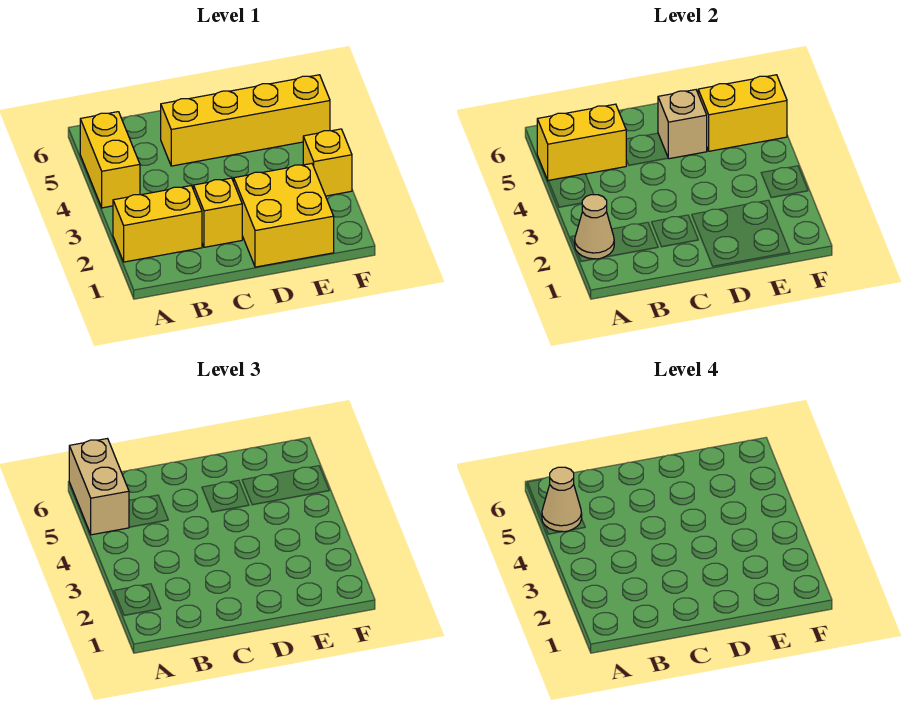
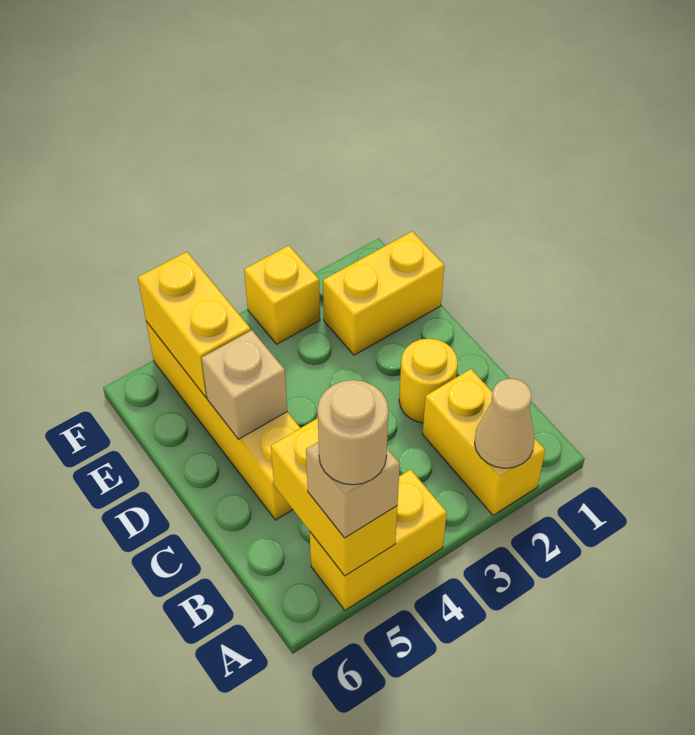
tan 1x2 brick [69,439,129,535] -> tan 1x1 brick [306,442,400,538]
tan 1x1 cone [542,467,582,532] -> tan 1x1 round brick [318,380,388,485]
yellow 1x1 brick [194,178,242,247] -> yellow 1x1 round brick [399,339,458,423]
yellow 2x2 brick [234,164,334,267] -> yellow 1x2 brick [323,231,444,355]

